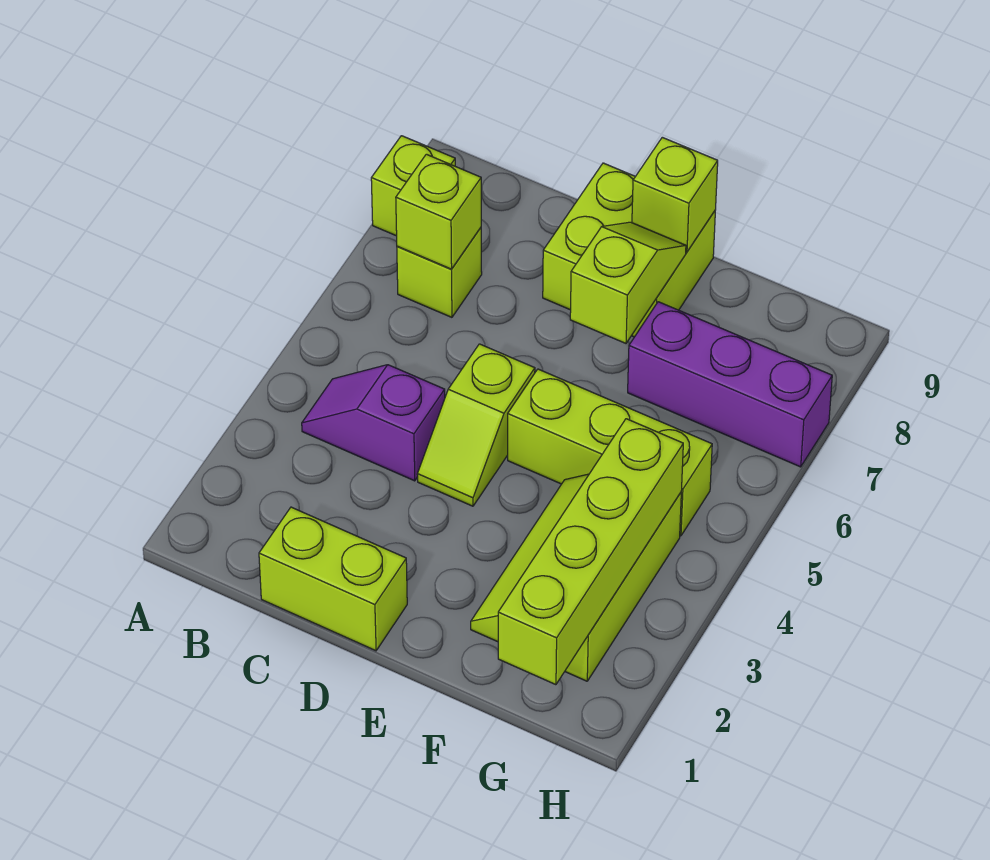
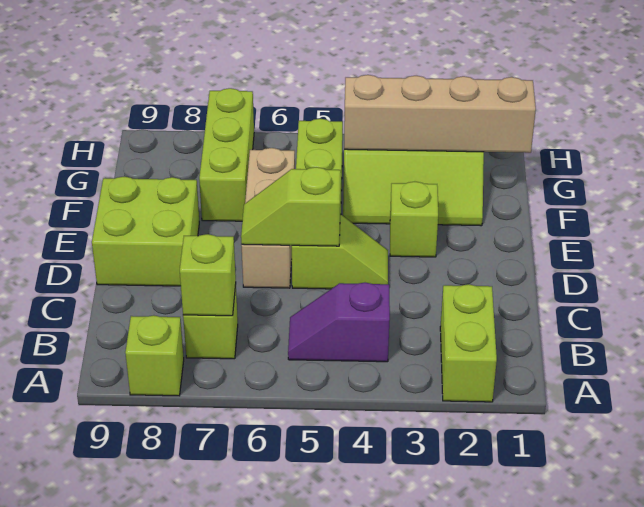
purple 1x2 slope [302,365,445,481] -> purple 1x2 slope turned to [288,283,390,362]
lime 1x2 brick [259,507,407,651] -> lime 1x2 brick moved to [440,284,497,402]
none -> tan 1x3 brick [242,148,295,288]
lime 1x2 slope [570,222,686,343] -> lime 1x2 slope moved to [241,167,341,246]
lime 1x1 brick [632,137,718,252] -> lime 1x1 brick moved to [390,182,438,257]
purple 1x3 brick [628,302,832,467] -> lime 1x3 brick [199,88,254,221]
lime 1x4 brick [498,419,683,685] -> tan 1x4 brick [344,75,536,153]

